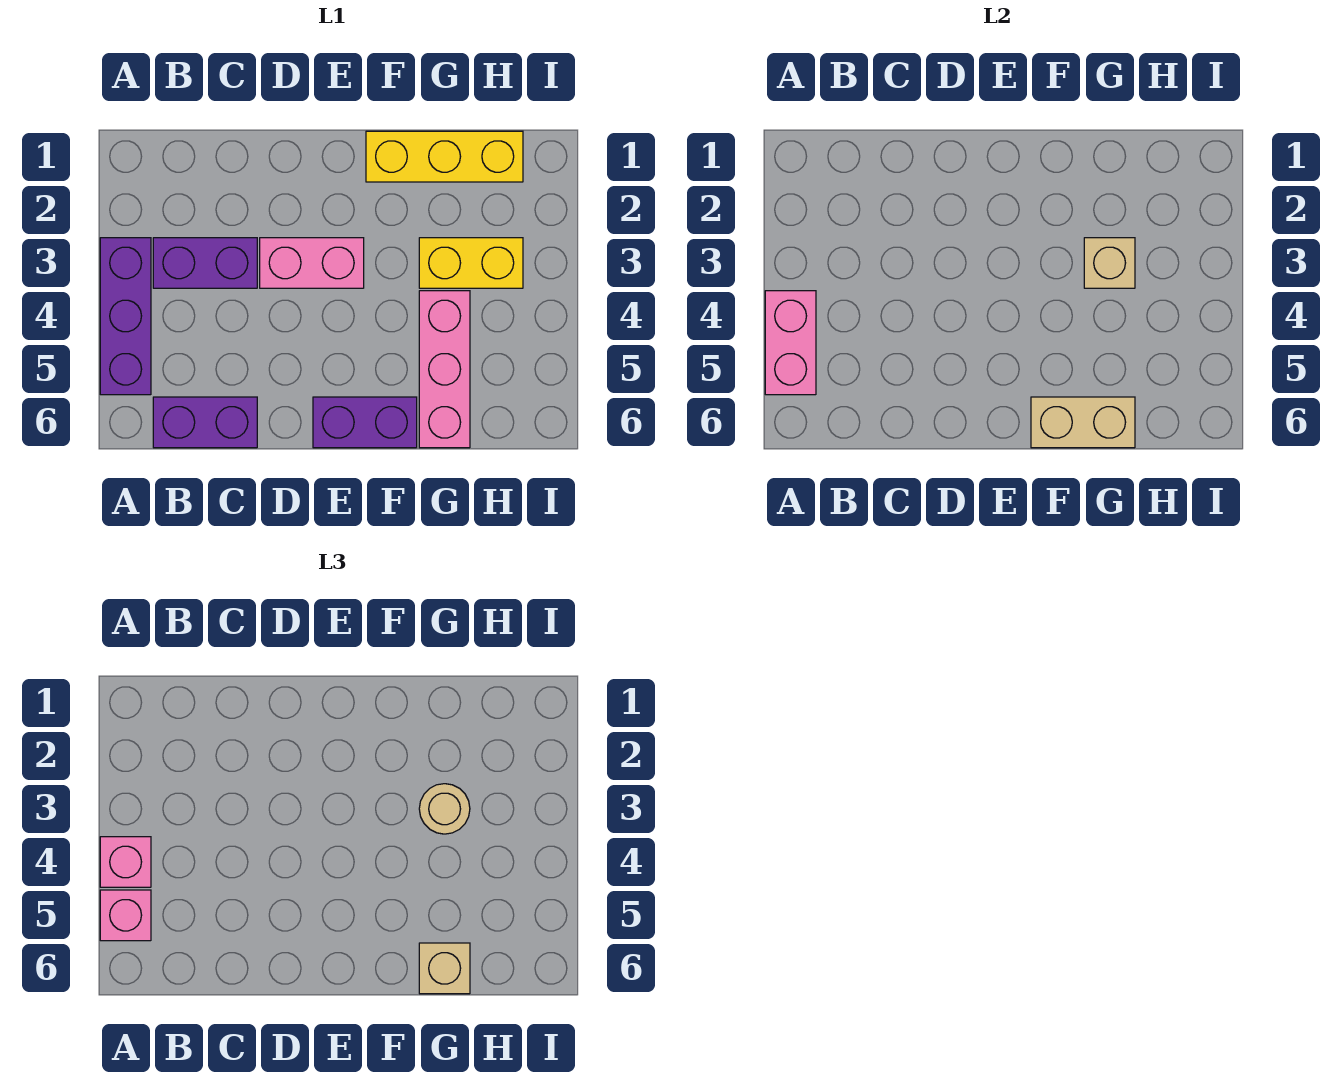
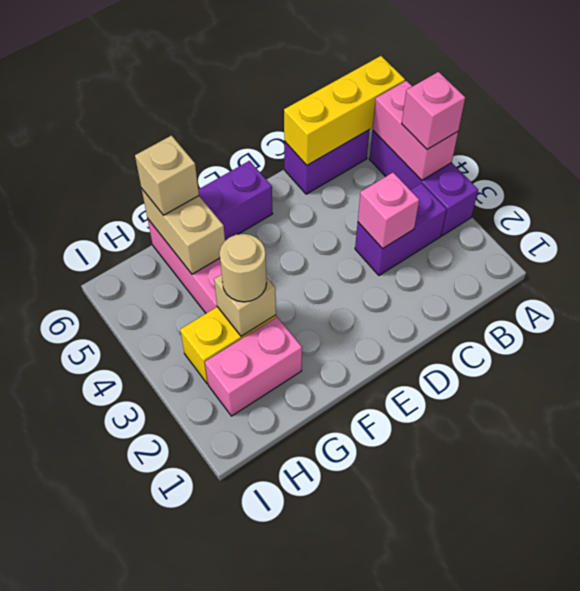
pink 1x1 brick [100,890,151,941] -> pink 1x1 brick moved to [358,173,419,249]
pink 1x2 brick [260,238,364,288] -> pink 1x2 brick moved to [205,317,302,416]
yellow 1x3 brick [366,131,523,182] -> yellow 1x3 brick moved to [284,56,405,165]
tan 1x2 brick [1031,397,1135,448] -> tan 1x2 brick turned to [142,189,225,274]

